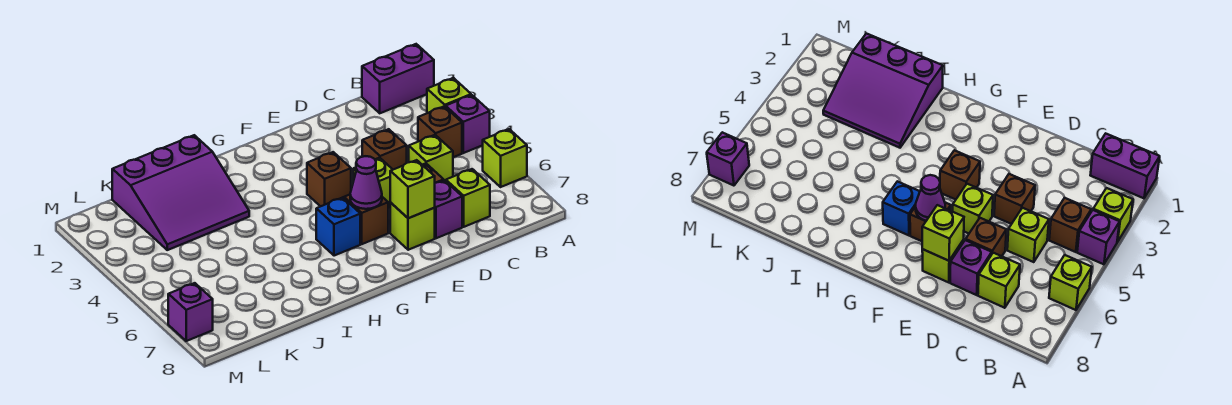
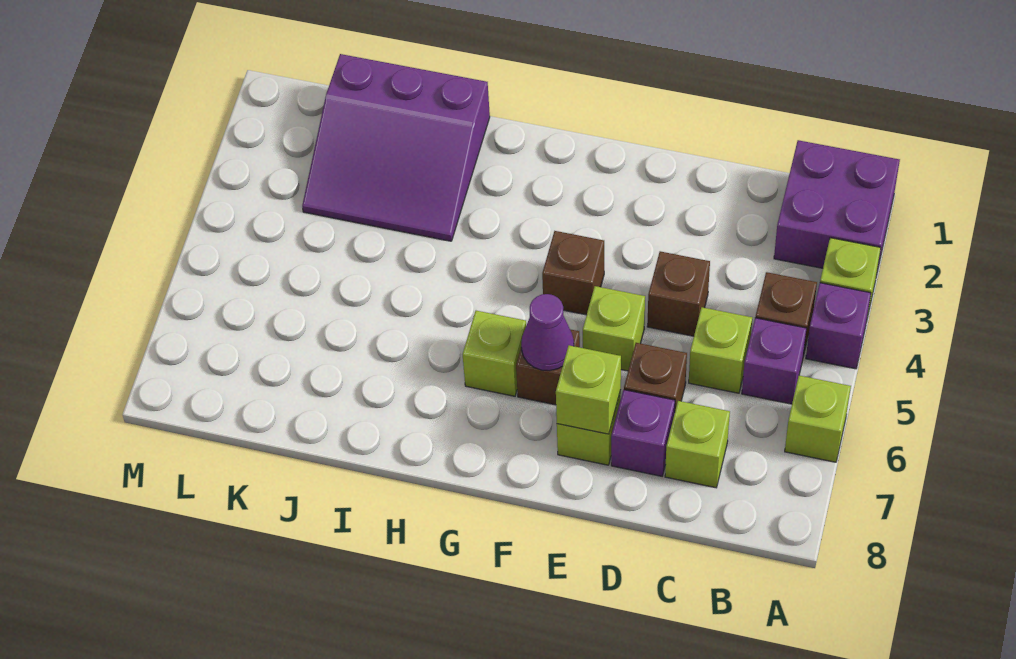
purple 1x2 brick [362,44,434,113] -> purple 2x2 brick [774,140,900,272]
blue 1x1 brick [316,197,360,256] -> lime 1x1 brick [463,311,526,396]
purple 1x1 brick [168,283,213,341] -> purple 1x1 brick moved to [742,318,807,404]

